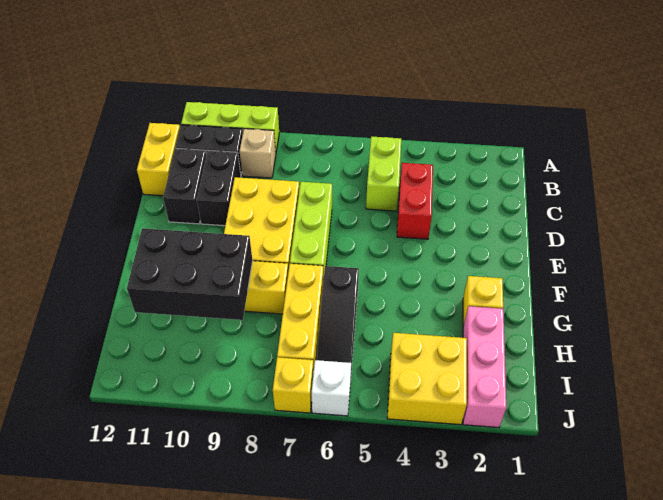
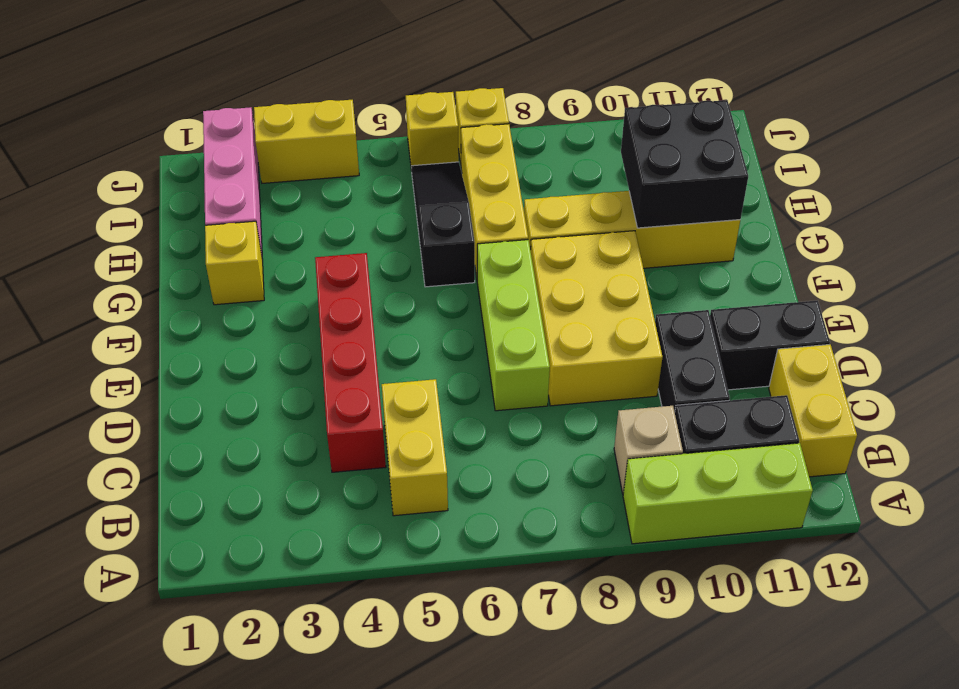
lime 1x2 brick [366,136,401,211] -> yellow 1x2 brick [382,379,448,516]
red 1x2 brick [397,163,433,239] -> red 1x4 brick [315,253,386,472]
black 1x2 brick [163,148,206,224] -> black 1x2 brick turned to [710,300,830,390]
black 2x3 brick [127,228,253,320] -> black 2x2 brick [621,100,748,228]
yellow 2x2 brick [387,333,467,425] -> yellow 1x2 brick [254,100,359,183]
white 1x1 brick [312,360,351,416] -> yellow 1x1 brick [406,92,459,170]

